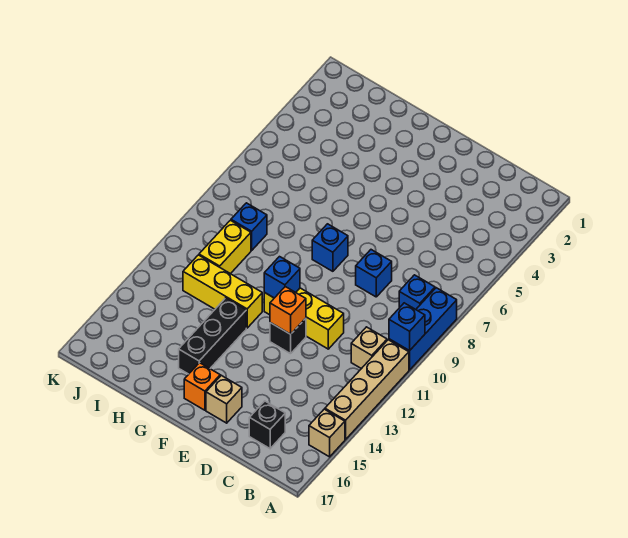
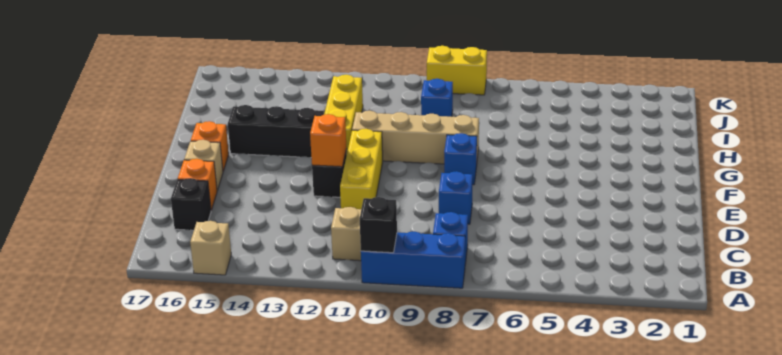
blue 1x1 brick [389,303,425,351] -> black 1x1 brick [360,197,397,253]
tan 1x4 brick [325,340,409,439] -> tan 1x4 brick moved to [352,111,479,164]
none -> orange 1x1 brick [178,159,217,210]
blue 1x1 brick [264,257,300,298] -> none
yellow 1x2 brick [199,220,251,274] -> yellow 1x2 brick moved to [427,46,487,95]

